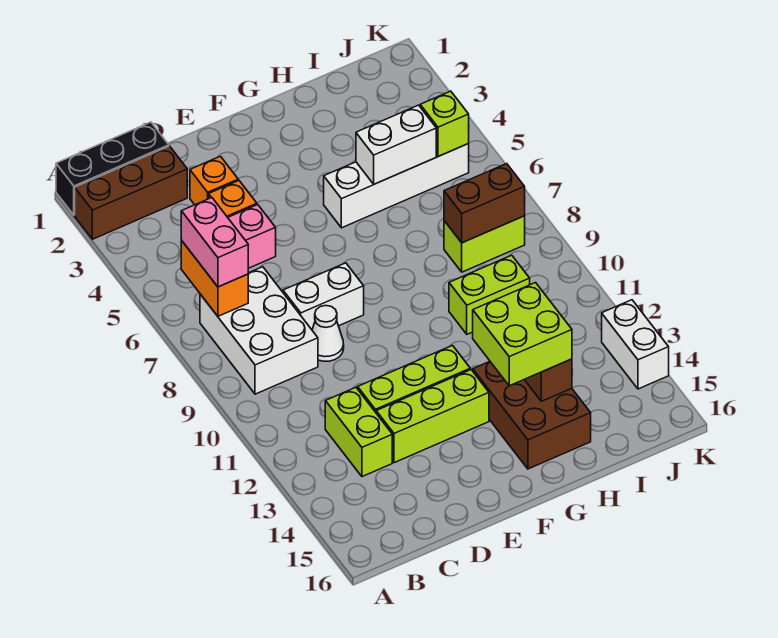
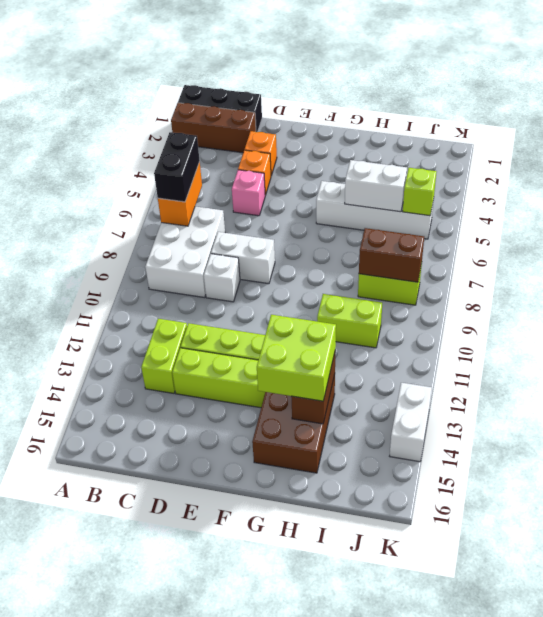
pink 1x2 brick [181,198,248,287] -> black 1x2 brick [154,132,200,202]
white 1x1 cone [312,306,344,361] -> white 1x1 brick [204,254,240,302]

